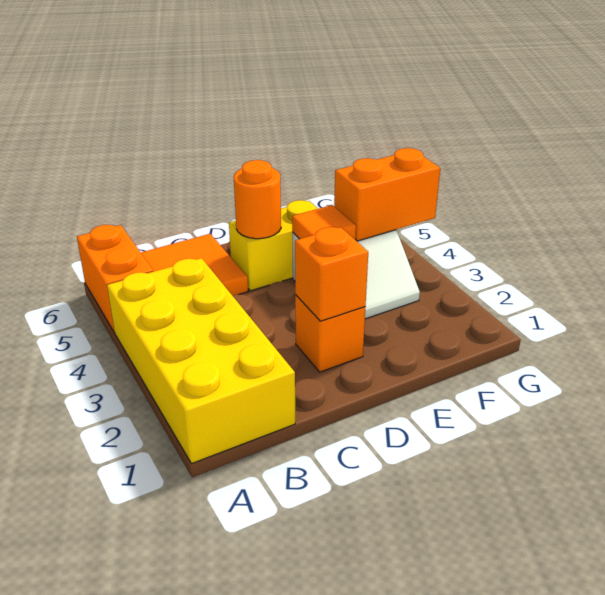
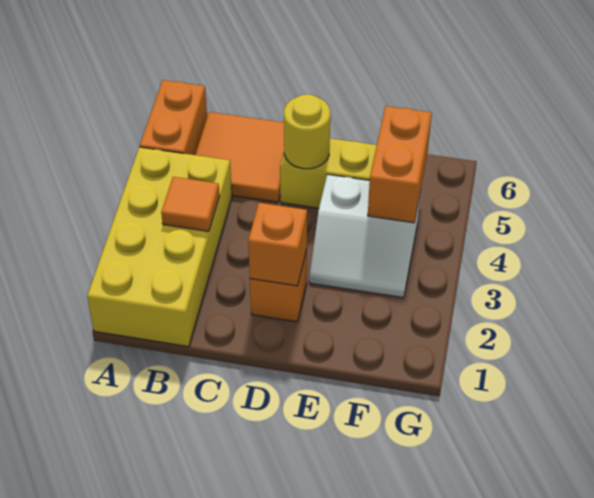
orange 1x1 round brick [234,160,281,239] -> yellow 1x1 round brick [284,94,330,169]
orange 1x1 tile [292,205,356,239] -> orange 1x1 tile moved to [161,177,219,231]
orange 1x2 brick [334,148,440,241] -> orange 1x2 brick turned to [368,106,432,223]

